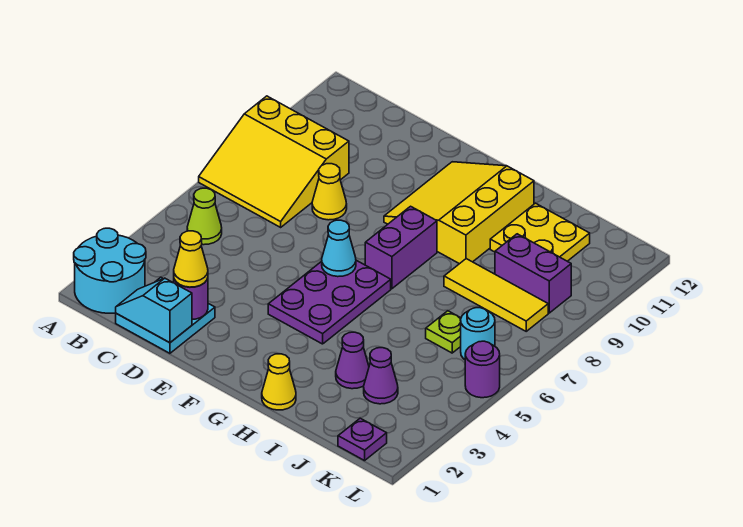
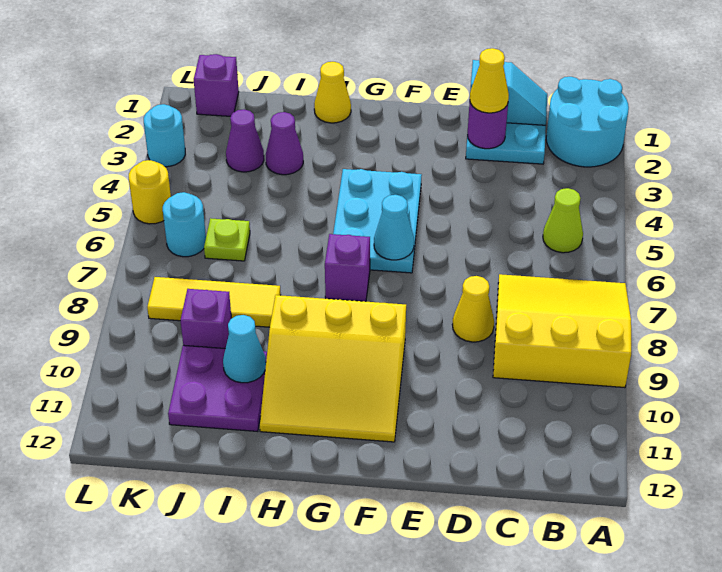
purple 2x3 plate [268,260,391,344] -> cyan 2x3 plate [333,169,422,273]
yellow 3x3 slope [384,162,534,264] -> yellow 3x3 slope turned to [260,295,406,442]
purple 1x2 brick [365,206,437,289] -> purple 1x1 brick [325,234,370,301]
yellow 2x2 plate [490,203,590,261] -> purple 2x2 plate [168,345,267,431]
none -> cyan 1x1 cone [223,315,266,383]
purple 1x2 brick [495,234,571,313] -> purple 1x1 brick [180,289,231,348]
purple 1x1 plate [338,418,387,461] -> purple 1x1 brick [194,54,239,116]
none -> cyan 1x1 round brick [144,104,185,167]
purple 1x1 round brick [465,341,500,398] -> yellow 1x1 round brick [129,160,171,224]

